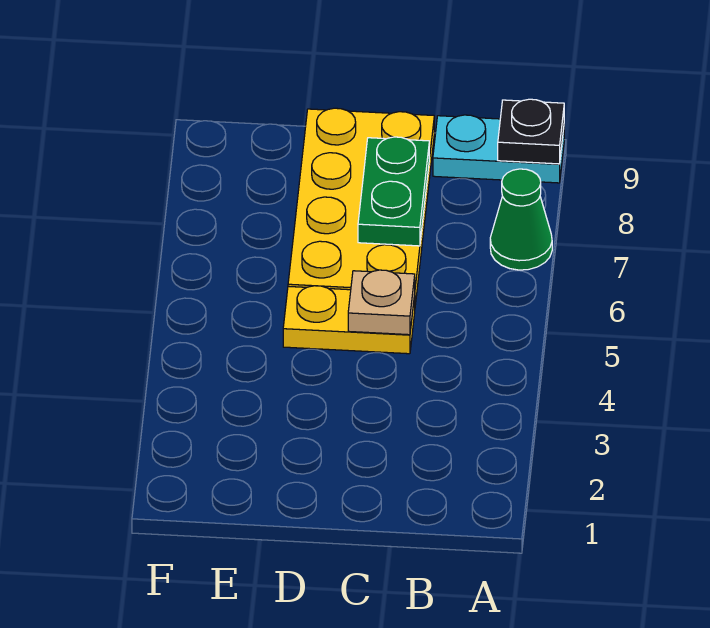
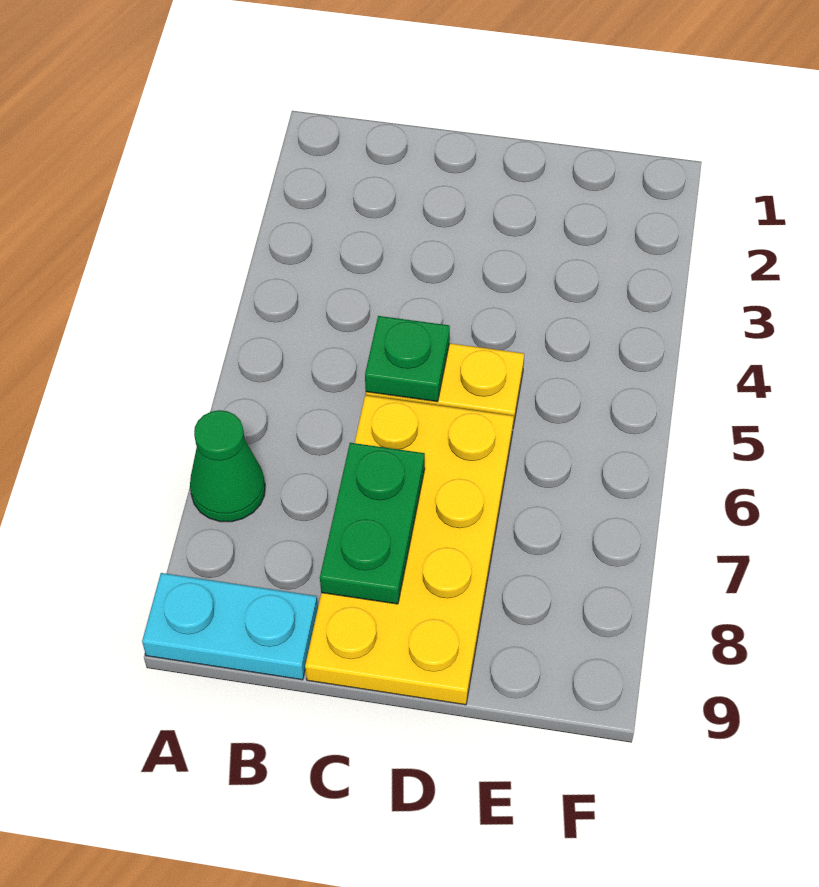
black 1x1 plate [498,99,564,164] -> none
tan 1x1 plate [348,270,415,335] -> green 1x1 plate [365,316,450,402]

